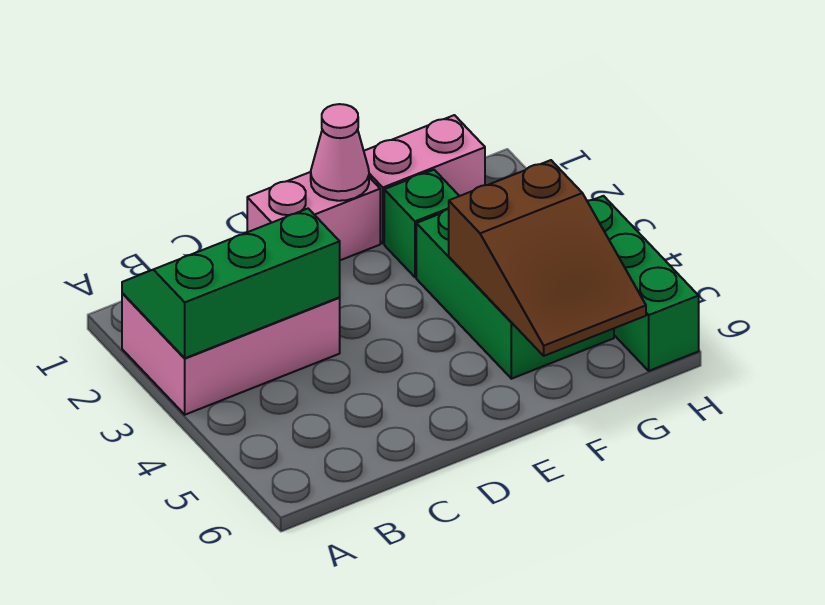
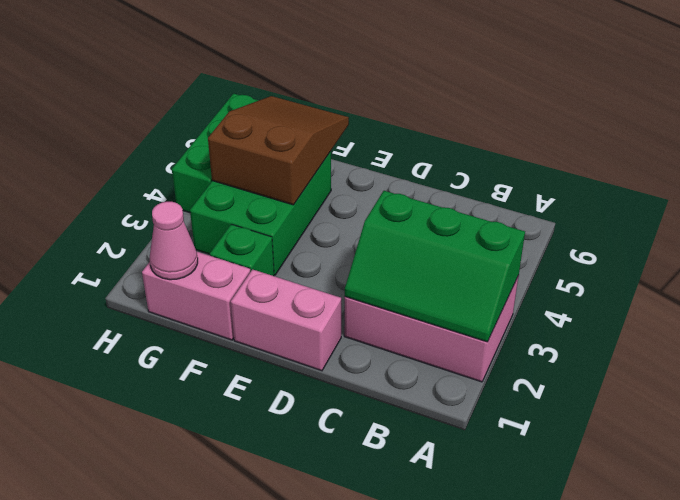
pink 1x1 cone [311,104,369,201] -> pink 1x1 cone moved to [150,202,198,280]

